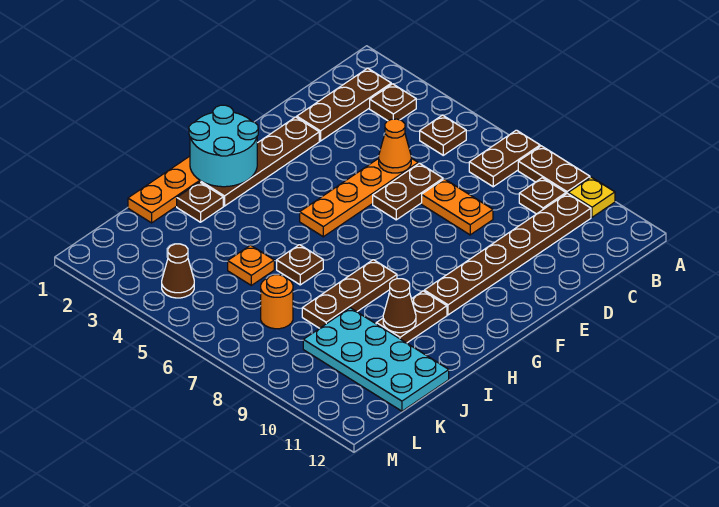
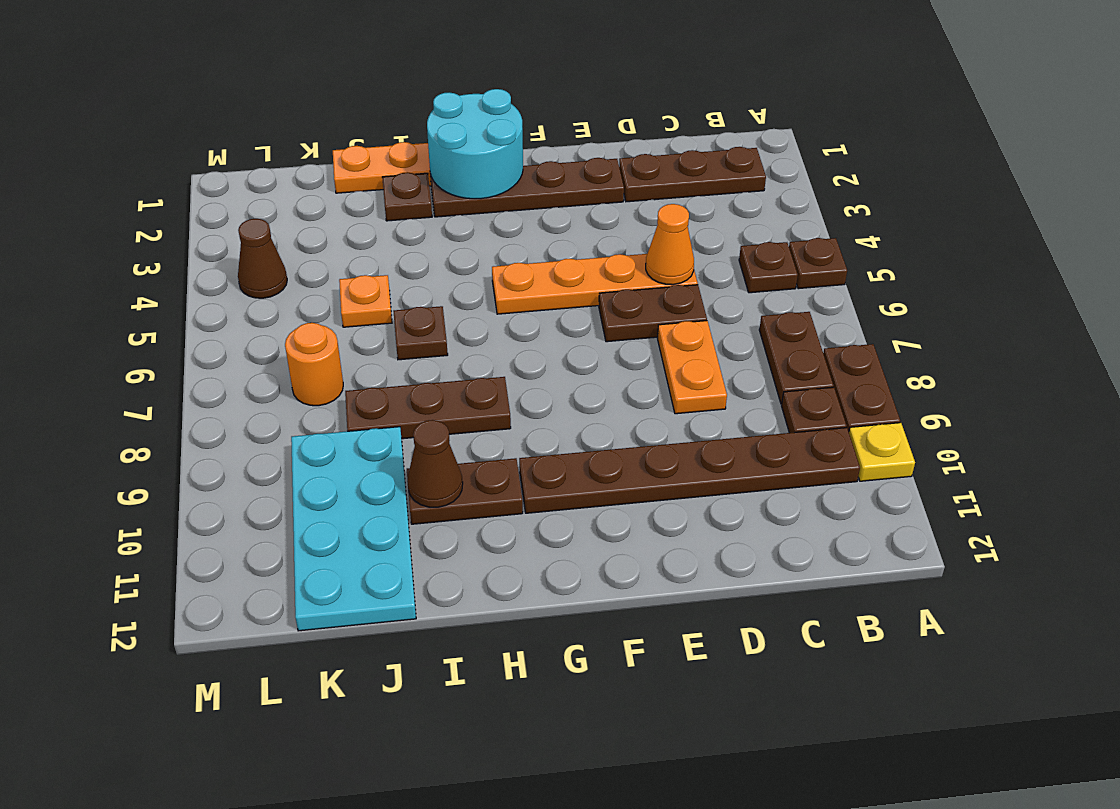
brown 1x2 plate [469,130,540,187] -> brown 1x2 plate turned to [759,312,834,404]
brown 1x1 plate [370,84,416,121] -> brown 1x1 plate moved to [789,238,847,289]

